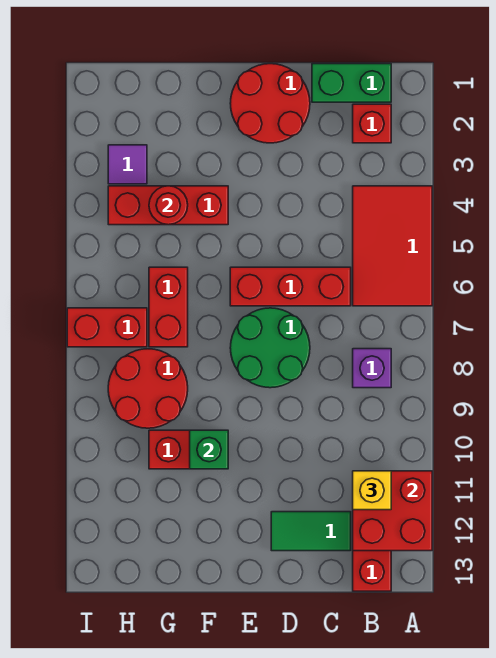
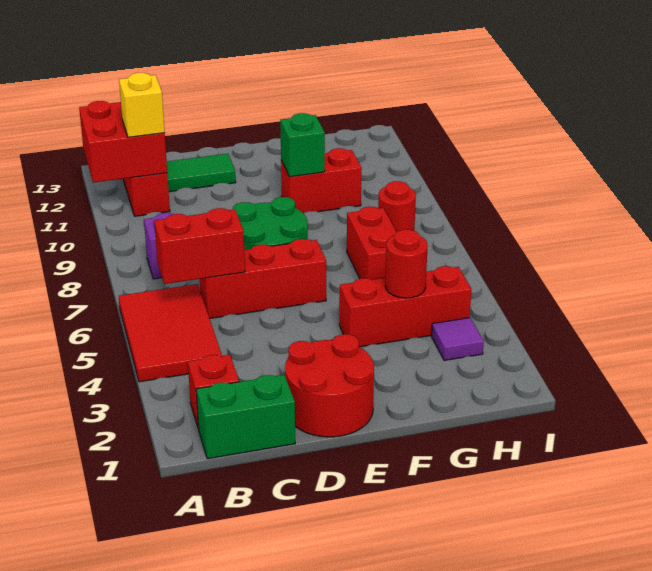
red 2x2 round brick [108,349,188,428] -> red 1x1 round brick [378,181,416,232]
red 1x2 brick [67,308,147,347] -> red 1x2 brick moved to [154,208,245,284]

